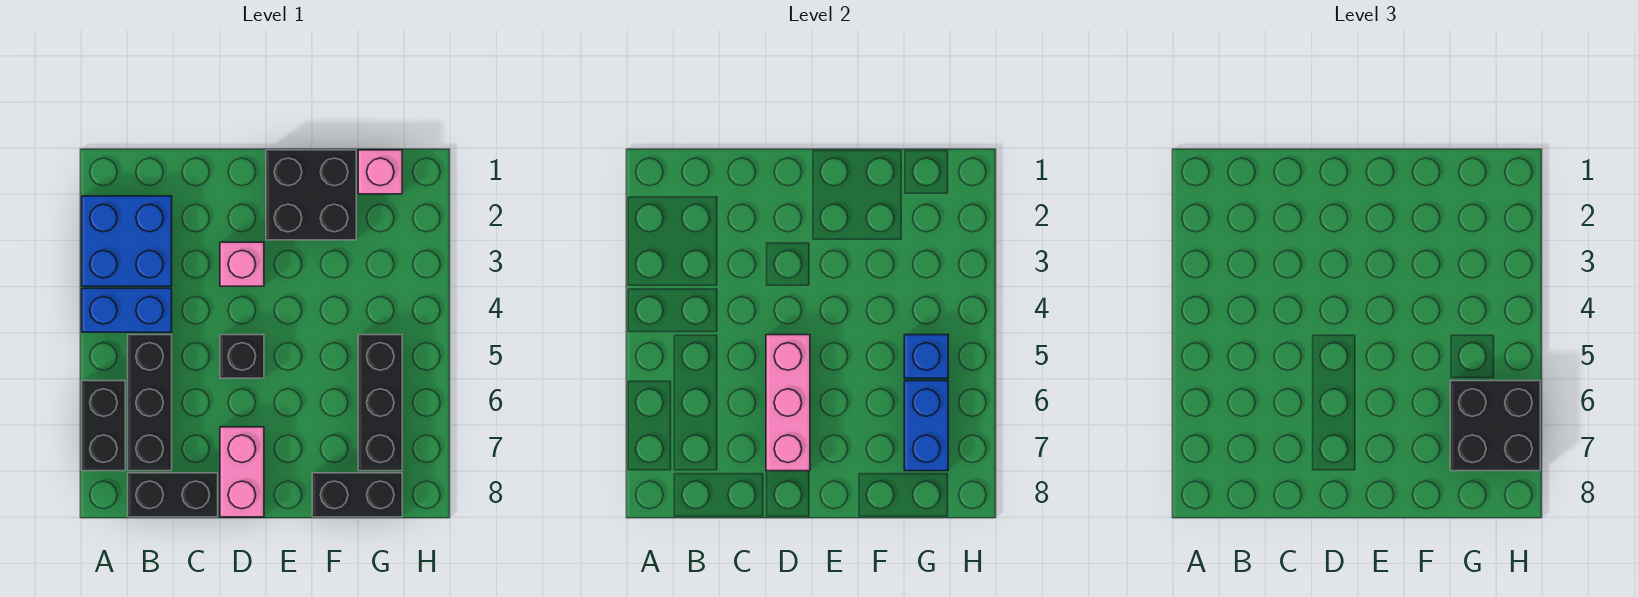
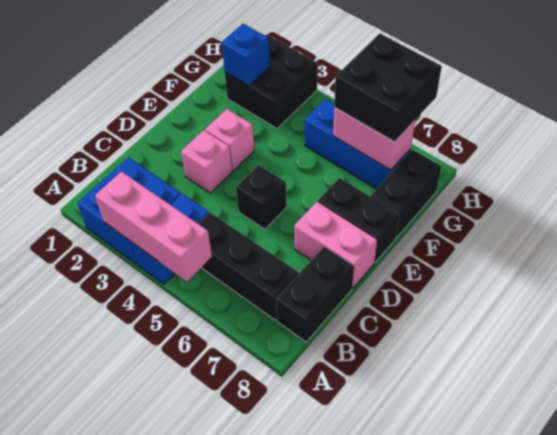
black 1x2 brick [82,381,125,471] -> black 1x2 brick moved to [318,178,399,262]
pink 1x3 brick [766,335,810,471] -> pink 1x3 brick moved to [95,172,212,282]
black 2x2 brick [266,150,356,240] -> black 2x2 brick moved to [225,34,318,129]
pink 1x1 brick [358,150,402,194] -> pink 1x1 brick moved to [205,109,254,171]
black 1x3 brick [358,335,402,471] -> blue 1x3 brick [305,99,411,189]
blue 1x1 brick [904,335,948,378] -> blue 1x1 brick moved to [221,24,270,86]
blue 1x2 brick [904,381,948,471] -> pink 1x2 brick [333,108,415,170]

